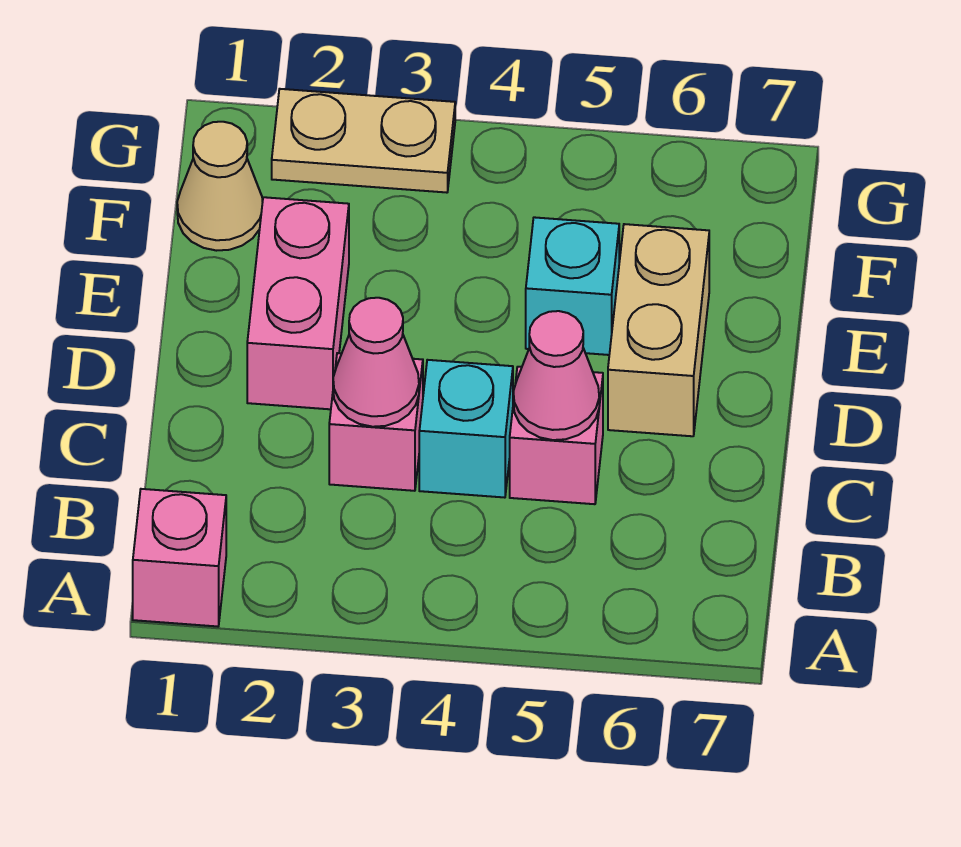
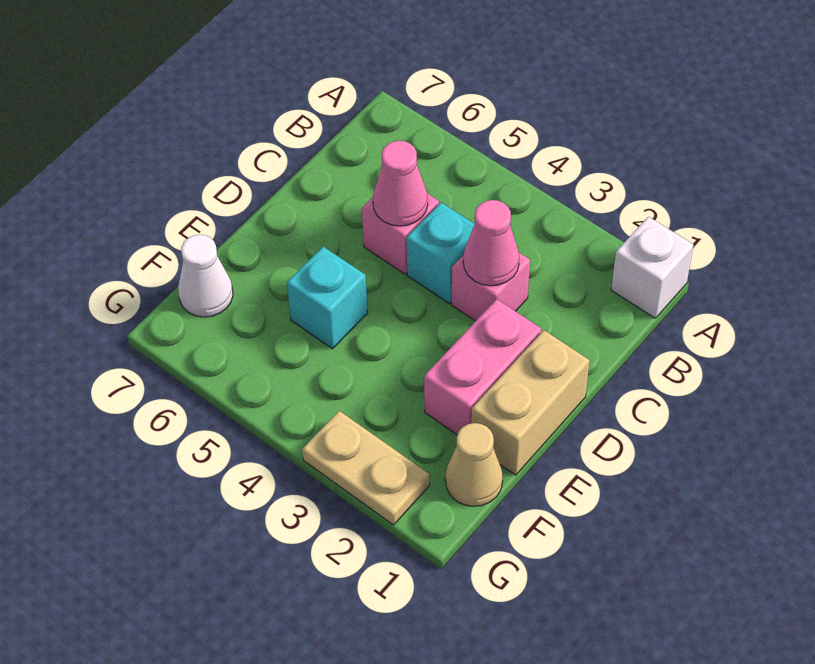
pink 1x1 brick [133,489,226,626] -> white 1x1 brick [611,217,693,318]
tan 1x2 brick [608,224,709,436] -> tan 1x2 brick moved to [471,330,590,475]
none -> white 1x1 cone [178,235,233,317]

